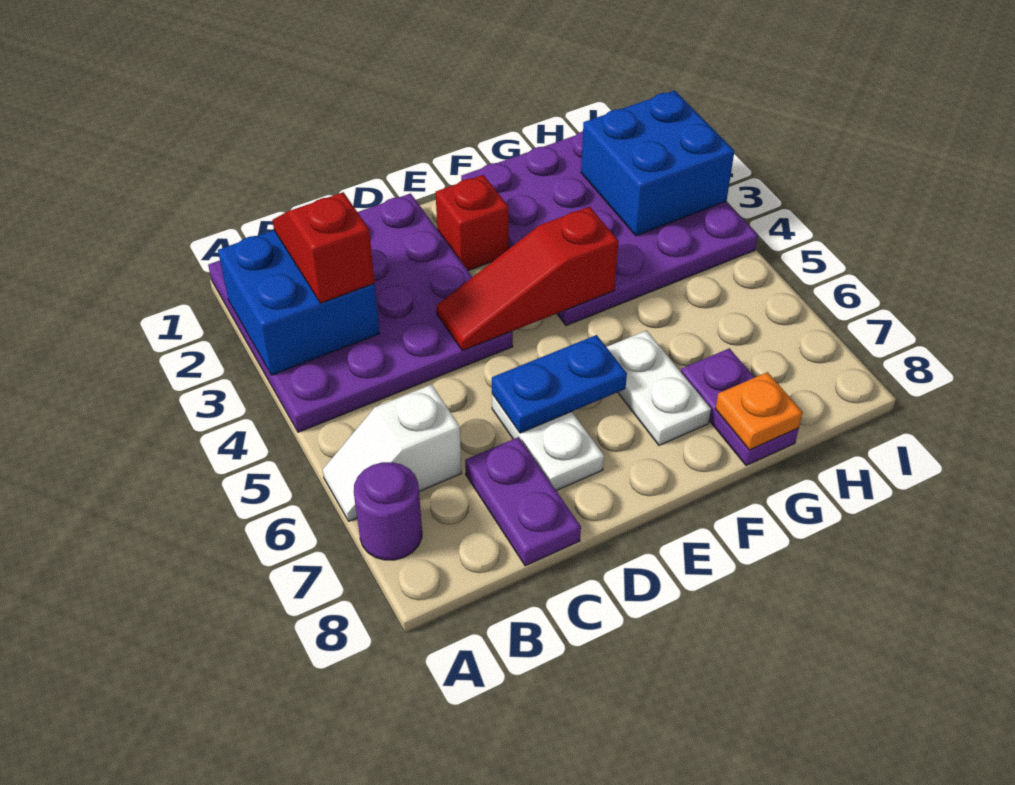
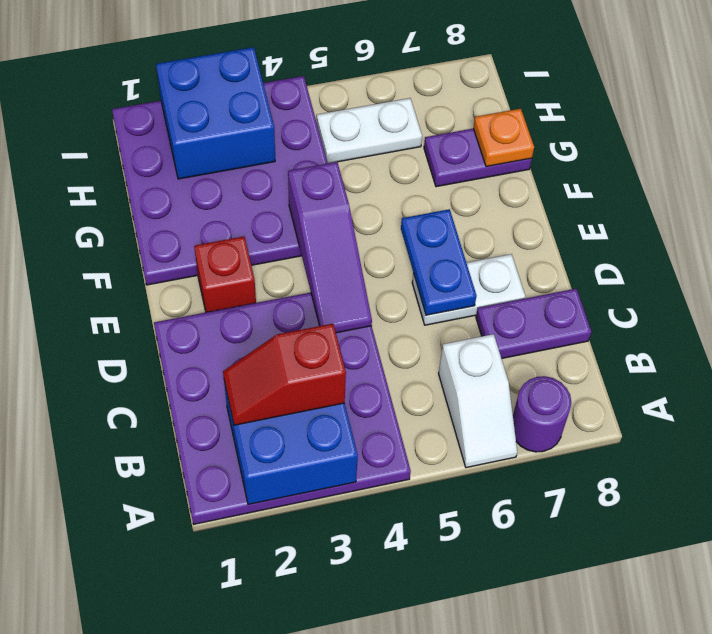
red 1x3 slope [436,207,619,351] -> purple 1x3 slope [288,162,372,333]
white 1x2 plate [607,331,711,445] -> white 1x2 plate moved to [317,98,422,163]

